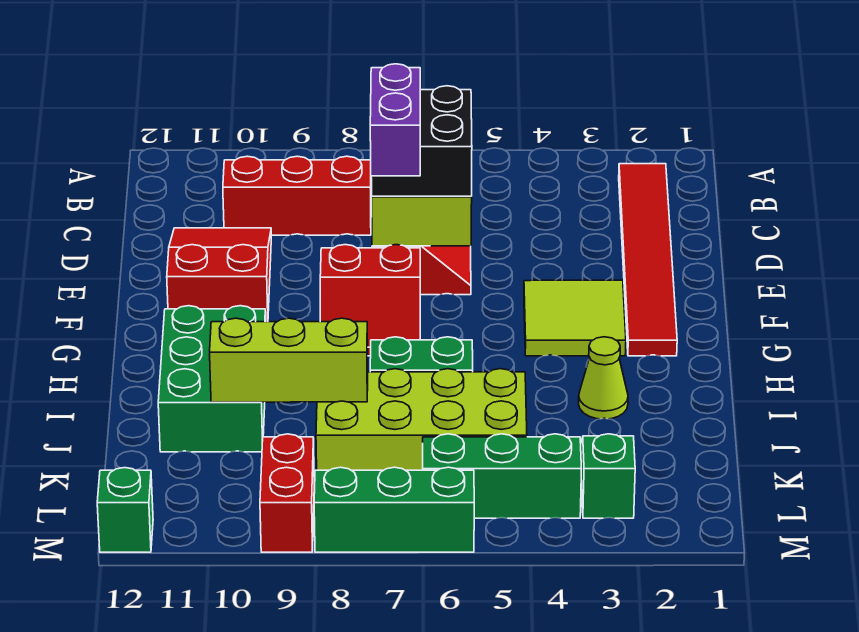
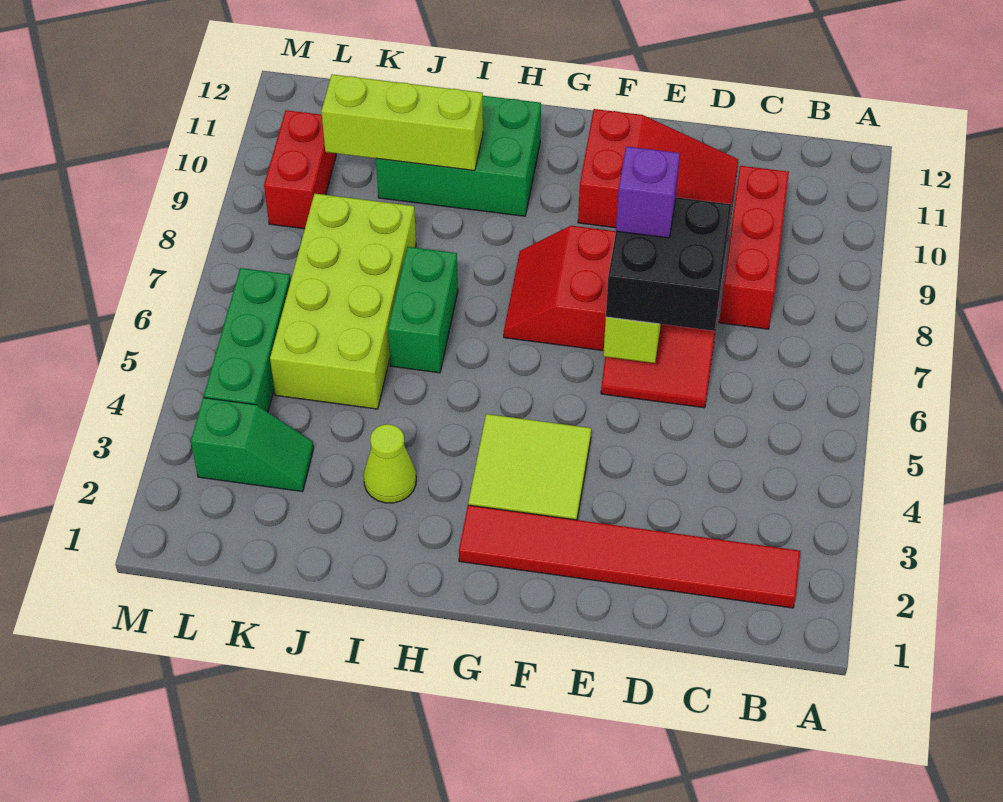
purple 1x2 brick [370,64,420,176] -> purple 1x1 brick [616,146,680,238]
lime 1x3 brick [210,318,368,403] -> lime 1x3 brick turned to [321,75,483,171]
red 1x2 brick [260,434,314,552] -> red 1x2 brick turned to [264,110,336,229]
green 1x3 brick [314,467,474,552] -> none
green 1x1 brick [97,468,153,552] -> none

